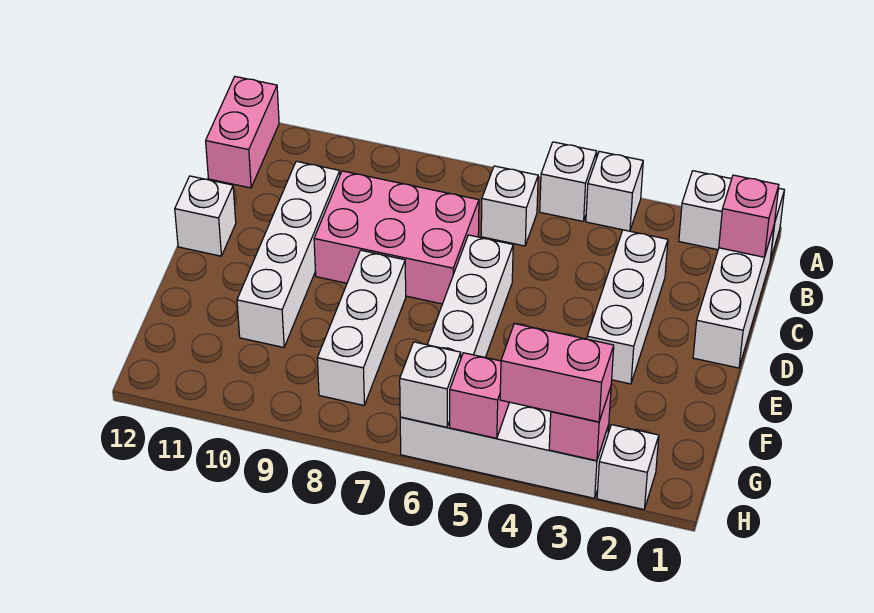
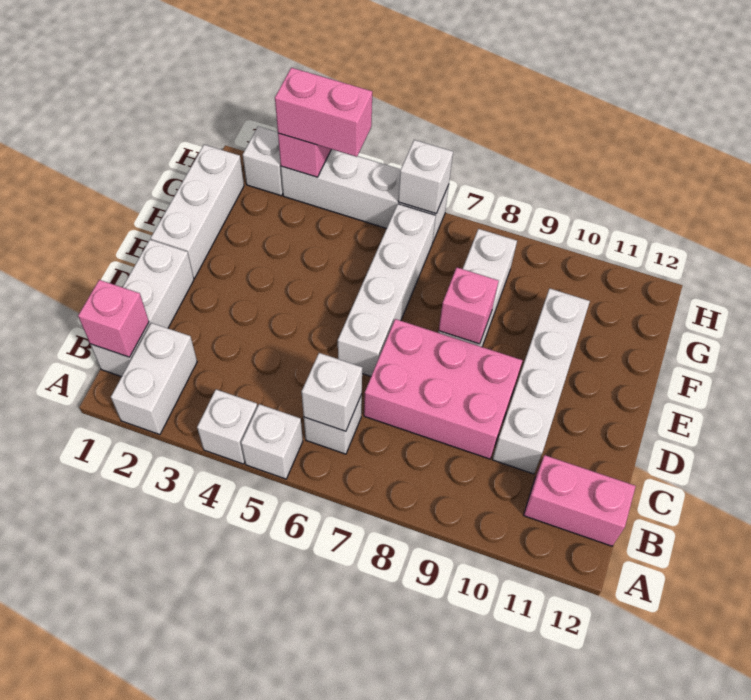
white 1x2 brick [679,171,784,260] -> white 1x2 brick turned to [111,323,197,435]
pink 1x2 brick [206,77,279,188] -> pink 1x2 brick turned to [524,455,636,546]
white 1x3 brick [587,230,668,384] -> white 1x3 brick moved to [151,145,244,278]
white 1x1 brick [175,176,236,256] -> white 1x1 brick moved to [302,353,362,431]
pink 1x1 brick [450,353,509,438] -> pink 1x1 brick moved to [439,268,499,344]

